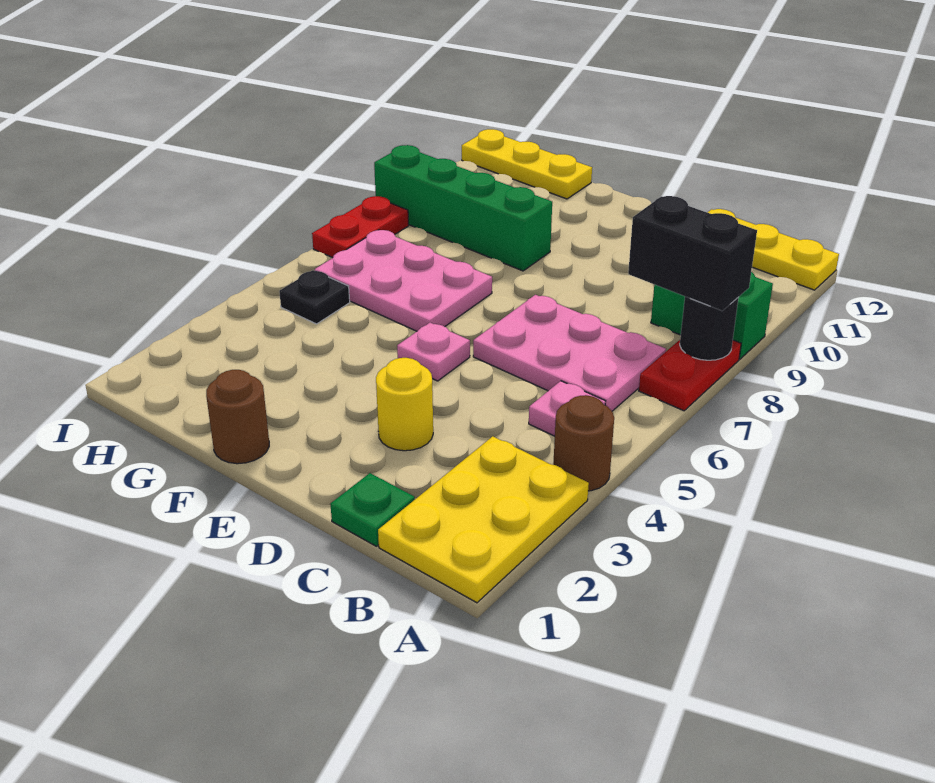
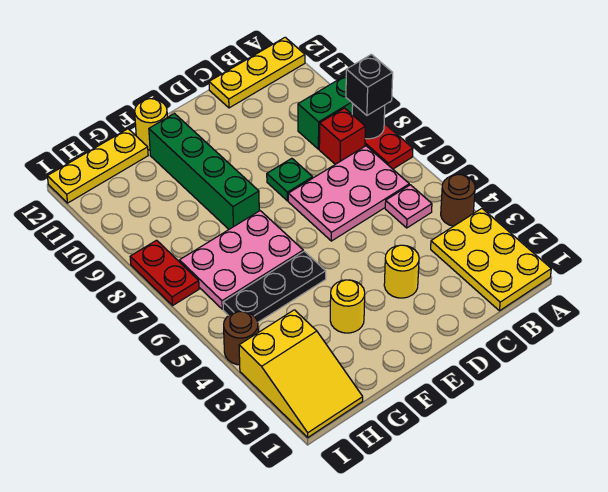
black 1x2 brick [628,196,757,311] -> black 1x1 brick [346,54,393,115]
none -> red 1x1 brick [319,108,365,164]
green 1x1 plate [330,473,415,546] -> green 1x1 plate moved to [267,158,313,201]
pink 1x1 plate [397,323,470,381] -> none
brown 1x1 round brick [206,370,269,464] -> brown 1x1 round brick moved to [224,311,258,365]
none -> yellow 1x1 round brick [330,280,365,333]
green 1x4 brick [374,145,552,271] -> green 1x4 brick turned to [149,114,259,229]
none -> yellow 1x1 round brick [135,99,167,150]
none -> yellow 2x3 slope [239,310,363,437]
black 1x1 plate [279,270,350,324] -> black 1x3 plate [223,251,326,322]

